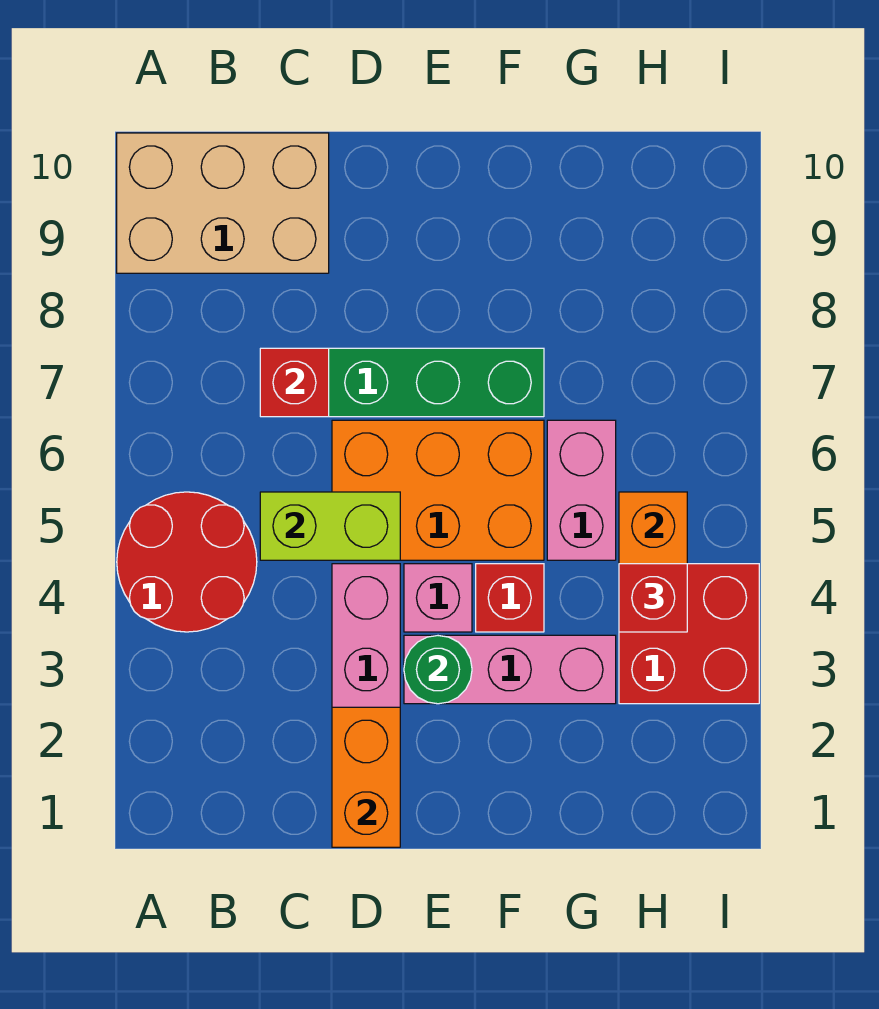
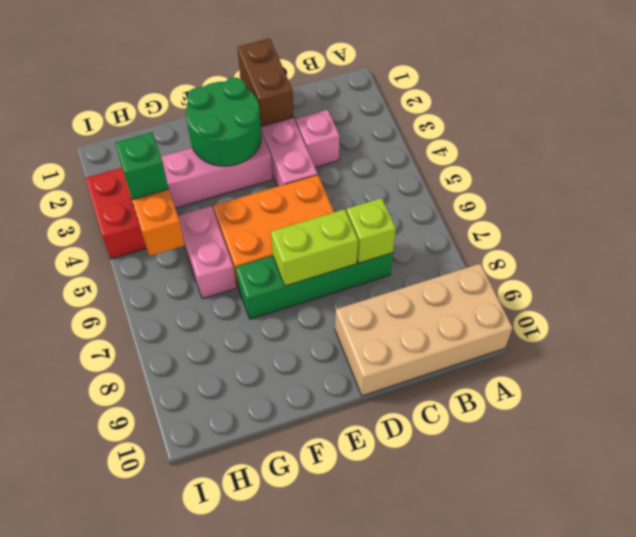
red 2x2 round brick [117,492,257,632] -> none
tan 2x3 brick [117,133,329,273] -> tan 2x4 brick [335,264,513,396]
lime 1x2 brick [260,492,400,560] -> lime 1x2 brick moved to [271,209,358,286]
red 1x1 brick [260,348,329,417] -> lime 1x1 brick [346,198,396,263]
orange 1x2 brick [332,707,400,847] -> brown 1x2 brick [237,38,294,127]
green 1x1 round brick [404,635,472,704] -> green 2x2 round brick [186,78,261,166]
pink 1x1 brick [404,564,472,632] -> pink 1x1 brick moved to [296,110,340,167]
red 1x1 brick [476,564,544,632] -> none
red 1x1 brick [619,564,687,632] -> green 1x1 brick [115,132,169,200]

